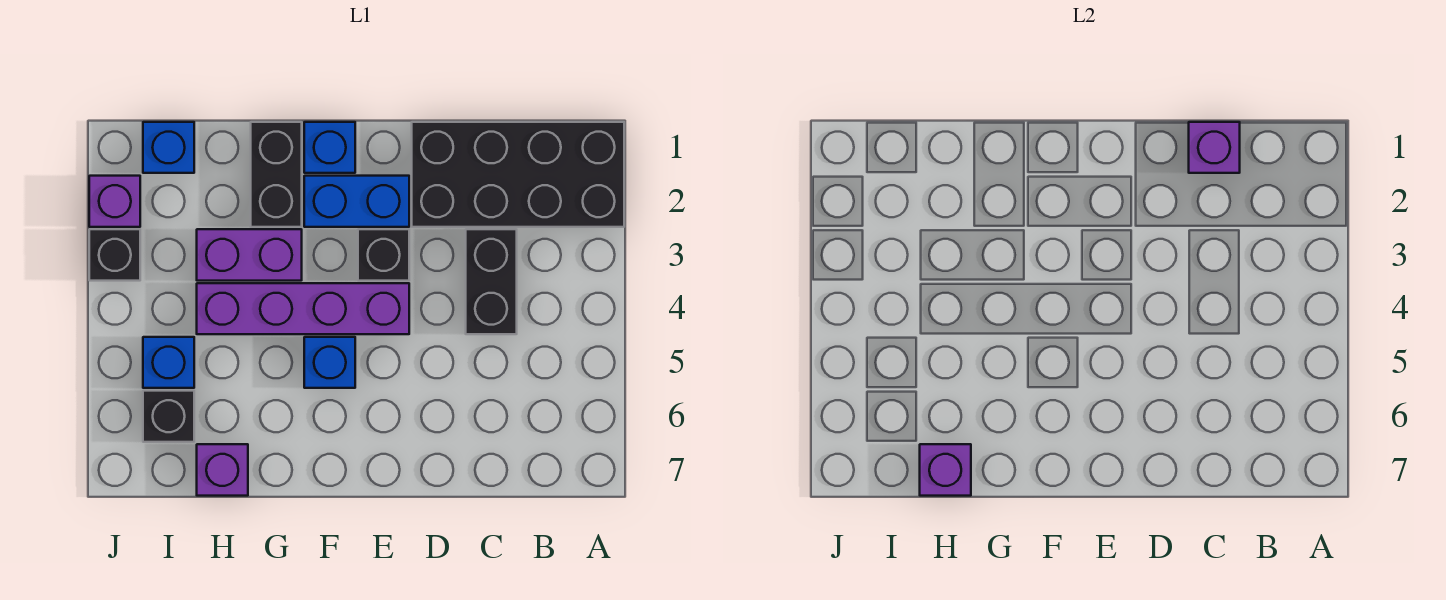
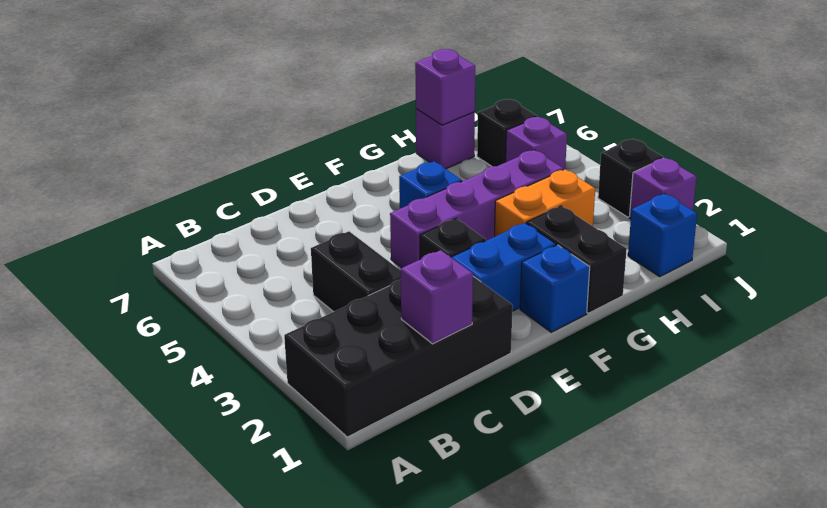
purple 1x2 brick [197,229,302,281] -> orange 1x2 brick [495,169,595,236]
blue 1x1 brick [143,337,194,388] -> purple 1x1 brick [506,117,567,169]

